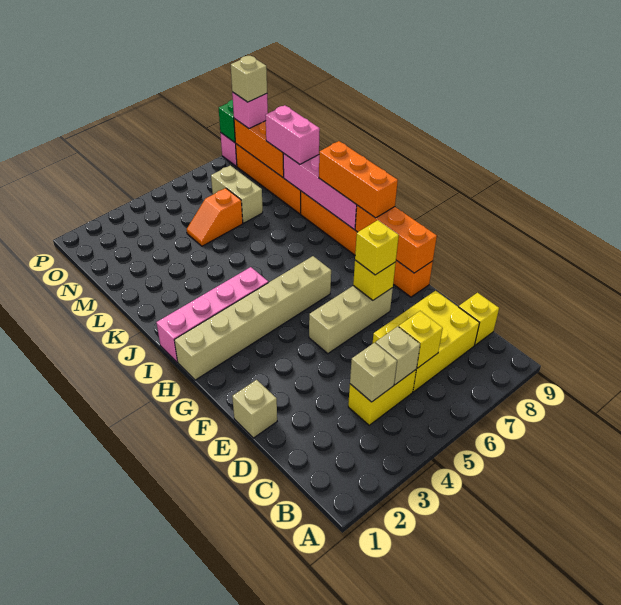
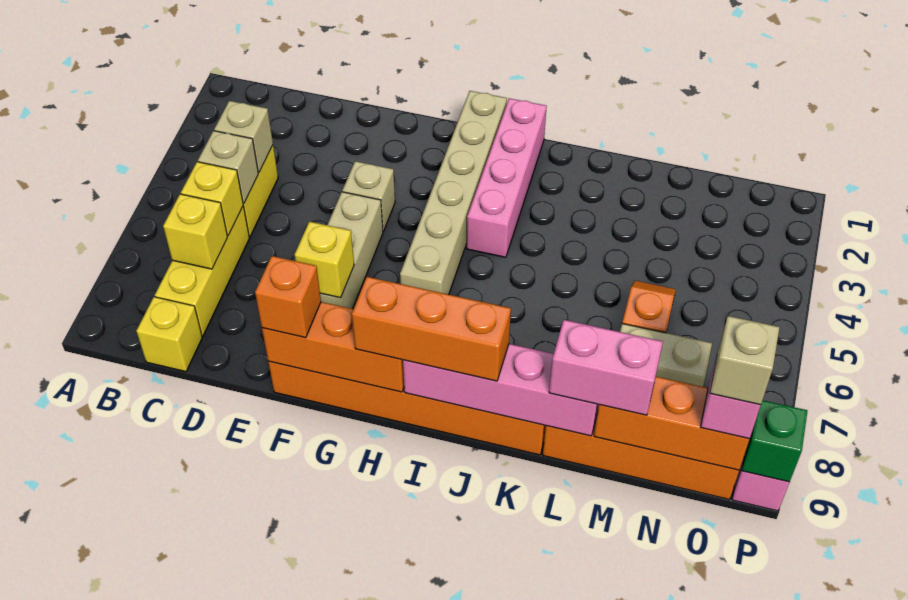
yellow 2x3 brick [372,290,479,392] -> yellow 1x3 brick [155,206,249,336]
tan 1x1 brick [232,380,277,438] -> tan 1x1 brick moved to [342,161,395,231]
yellow 1x1 brick [355,220,399,275] -> yellow 1x1 brick moved to [163,194,228,269]
none -> orange 1x1 brick [255,256,321,338]

